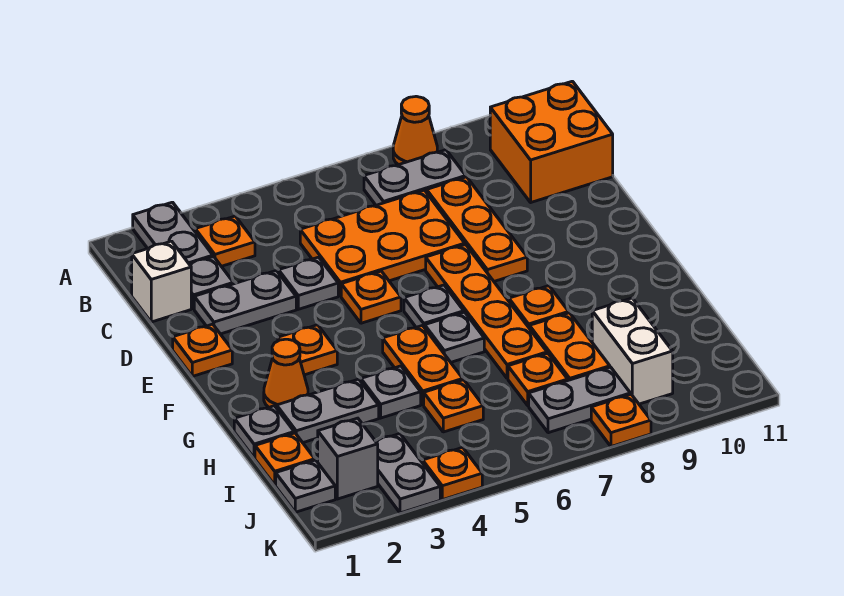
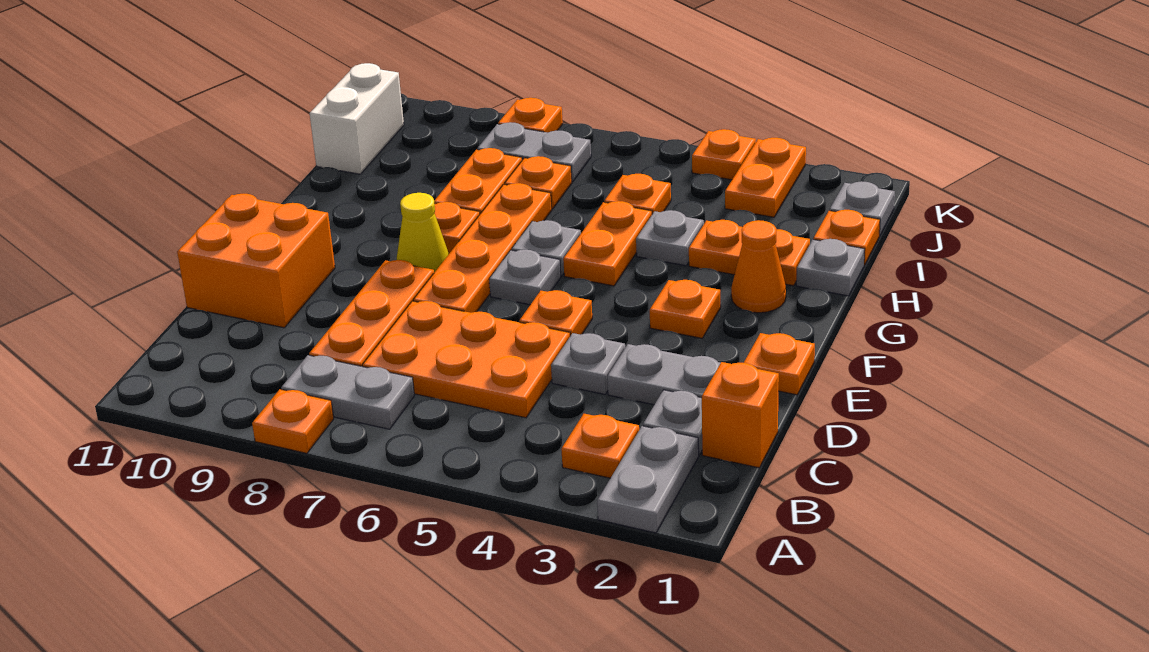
orange 1x1 cone [393,96,437,165] -> orange 1x1 plate [252,389,334,453]
orange 2x2 brick [490,81,613,202] -> orange 2x2 brick moved to [177,194,335,328]
white 1x1 brick [132,241,191,322] -> orange 1x1 brick [702,362,779,468]
none -> yellow 1x1 cone [397,193,449,272]
grey 1x2 plate [277,379,379,443] -> orange 1x2 plate [689,220,810,286]
white 1x2 brick [592,298,673,404] -> white 1x2 brick moved to [310,63,404,174]
grey 1x1 brick [318,418,378,499] -> none
grey 1x2 plate [376,434,440,513] -> orange 1x2 plate [725,138,806,217]

